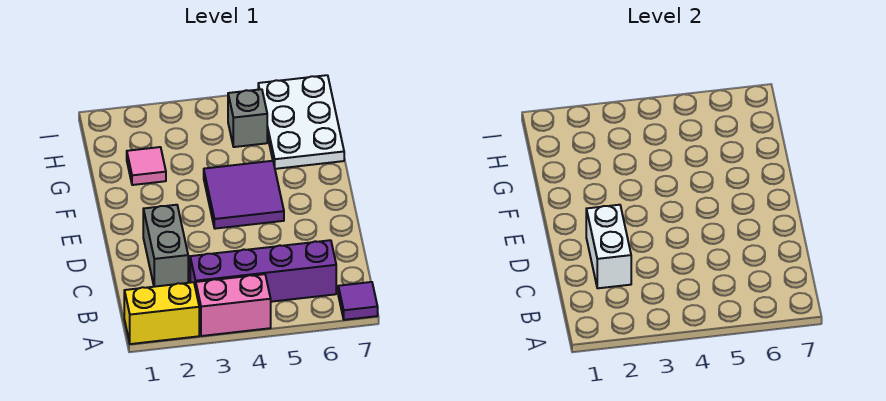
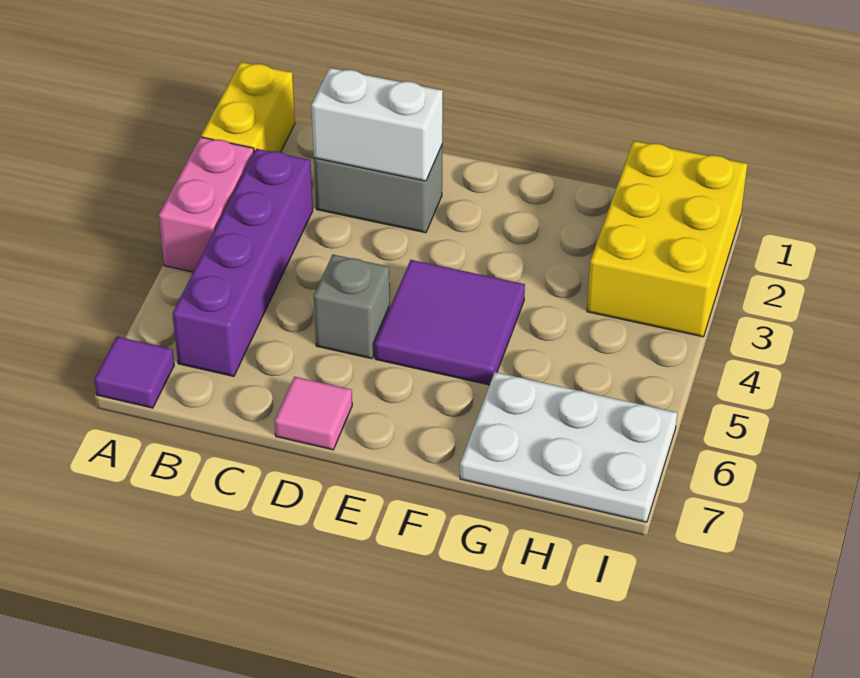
pink 1x1 tile [127,147,166,185] -> pink 1x1 tile moved to [274,377,352,450]
none -> yellow 2x3 brick [587,141,747,337]
grey 1x1 brick [228,89,267,147] -> grey 1x1 brick moved to [314,255,390,359]

